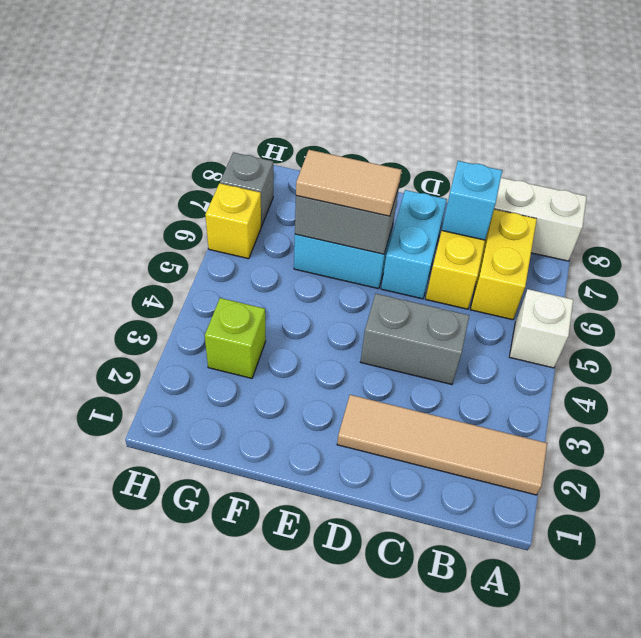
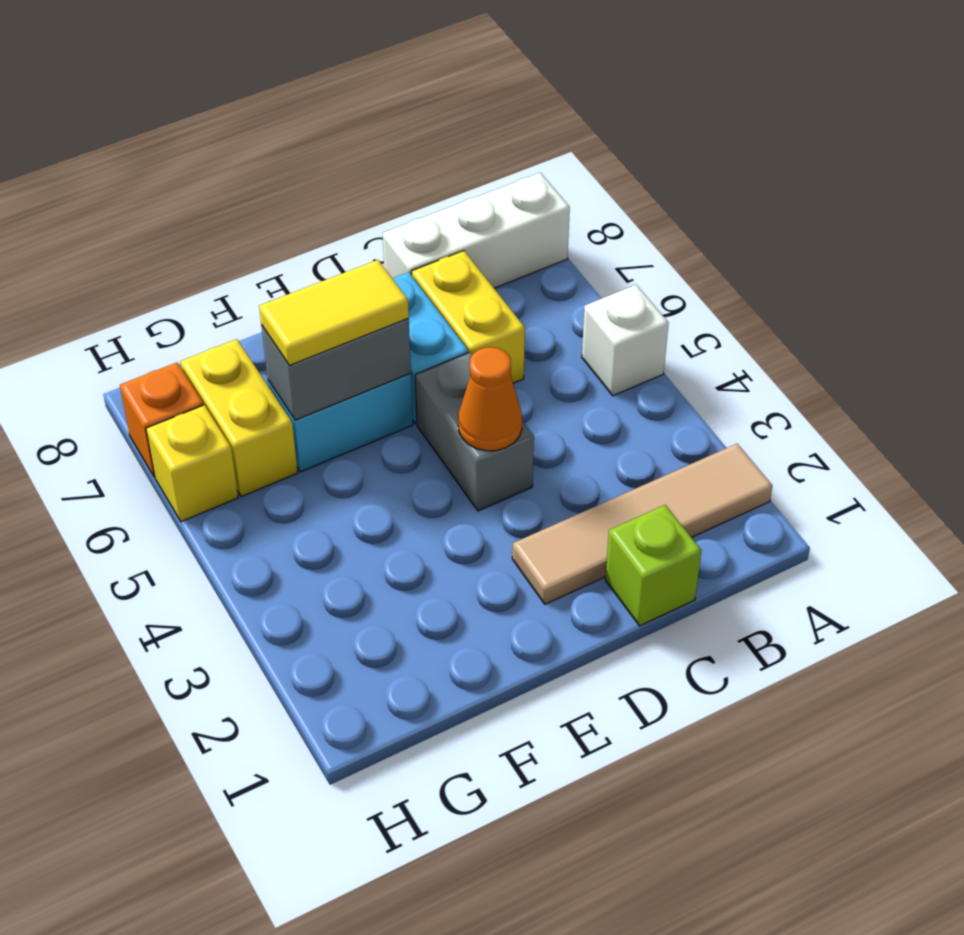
yellow 1x2 brick [470,209,537,320] -> yellow 1x2 brick moved to [180,339,298,496]
grey 1x2 brick [361,294,469,385] -> grey 1x2 brick turned to [415,353,534,511]
cyan 1x1 brick [442,161,502,240] -> none
none -> orange 1x1 cone [458,347,522,451]
tan 1x2 tile [296,150,402,216] -> yellow 1x2 tile [259,260,409,365]
lime 1x1 brick [205,298,266,378] -> lime 1x1 brick moved to [605,505,701,626]
grey 1x1 brick [220,153,273,226] -> orange 1x1 brick [120,363,203,477]

